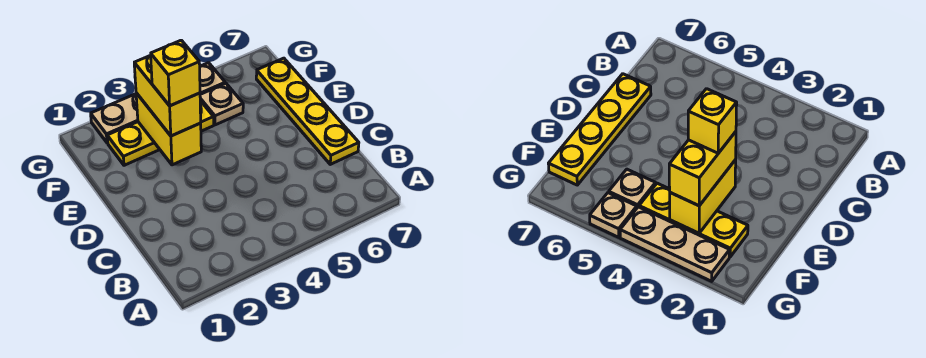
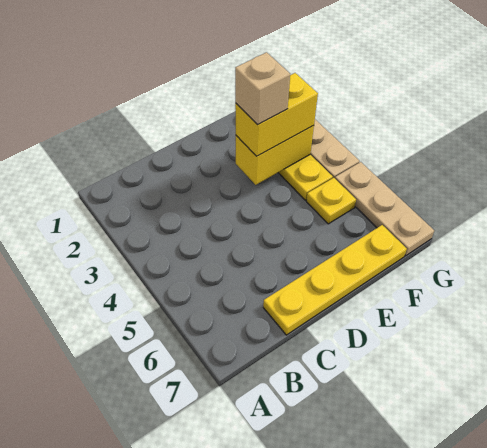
yellow 1x1 brick [151,40,200,106] -> tan 1x1 brick [235,52,290,125]
tan 1x1 plate [200,83,243,125] -> yellow 1x1 plate [306,178,356,224]
tan 1x1 plate [200,63,225,94] -> tan 1x3 plate [335,162,434,256]

